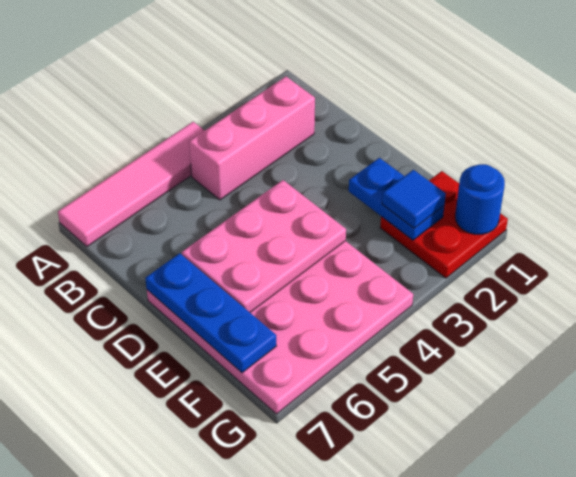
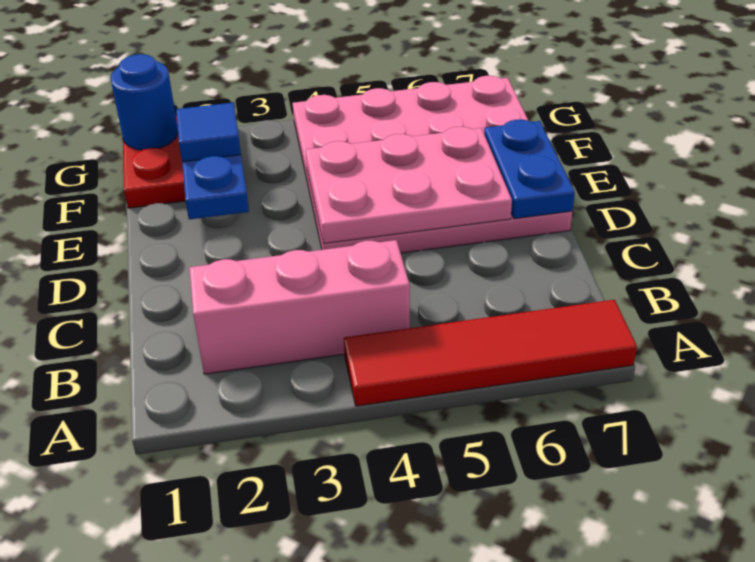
pink 1x4 tile [58,122,205,246] -> red 1x4 tile [344,300,637,406]
blue 1x3 plate [145,253,276,373] -> blue 1x2 plate [484,119,575,219]

